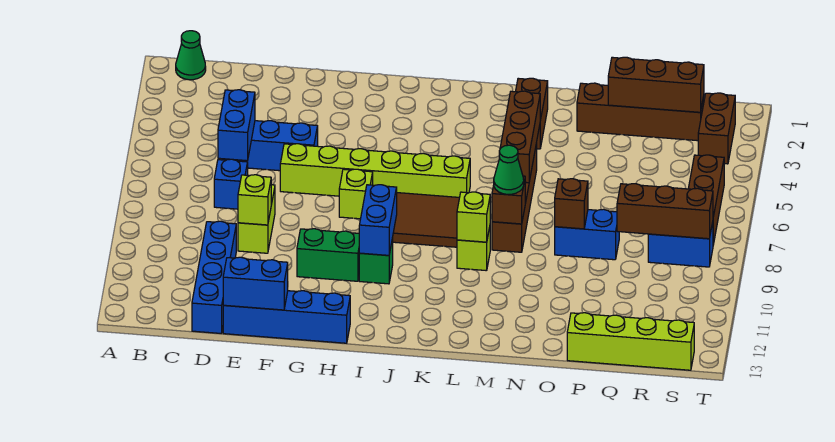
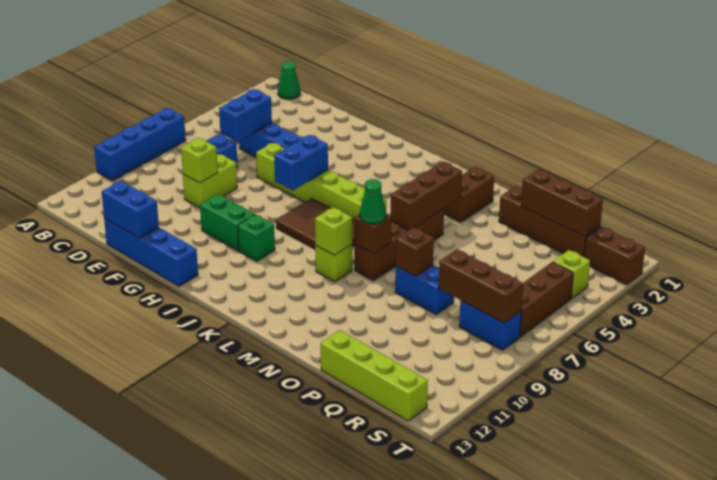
blue 1x4 brick [192,221,236,333] -> blue 1x4 brick moved to [94,108,186,181]
lime 1x1 brick [339,169,373,219] -> lime 1x1 brick moved to [553,250,590,298]
blue 1x2 brick [359,185,397,255] -> blue 1x2 brick moved to [274,135,328,190]
brown 1x2 brick [698,93,735,164] -> brown 1x2 brick turned to [584,226,645,285]

